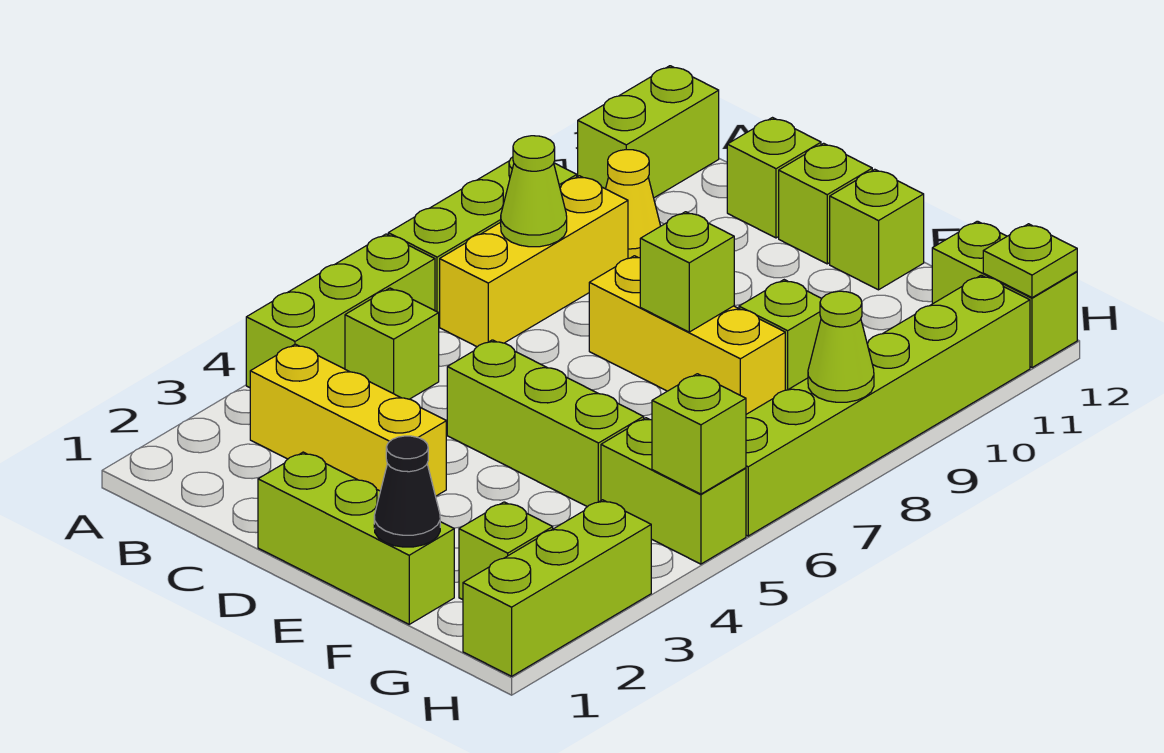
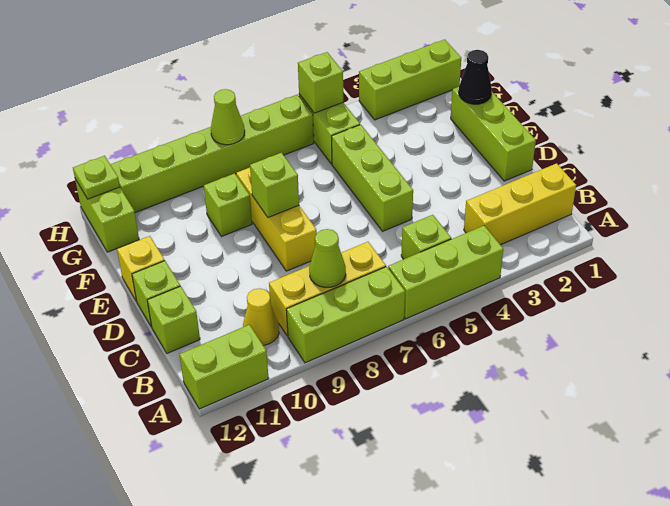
yellow 1x3 brick [250,344,446,496] -> yellow 1x3 brick turned to [464,163,576,245]
lime 1x1 brick [830,169,924,290] -> yellow 1x1 brick [117,236,165,301]
lime 1x1 brick [459,502,553,600] -> none

